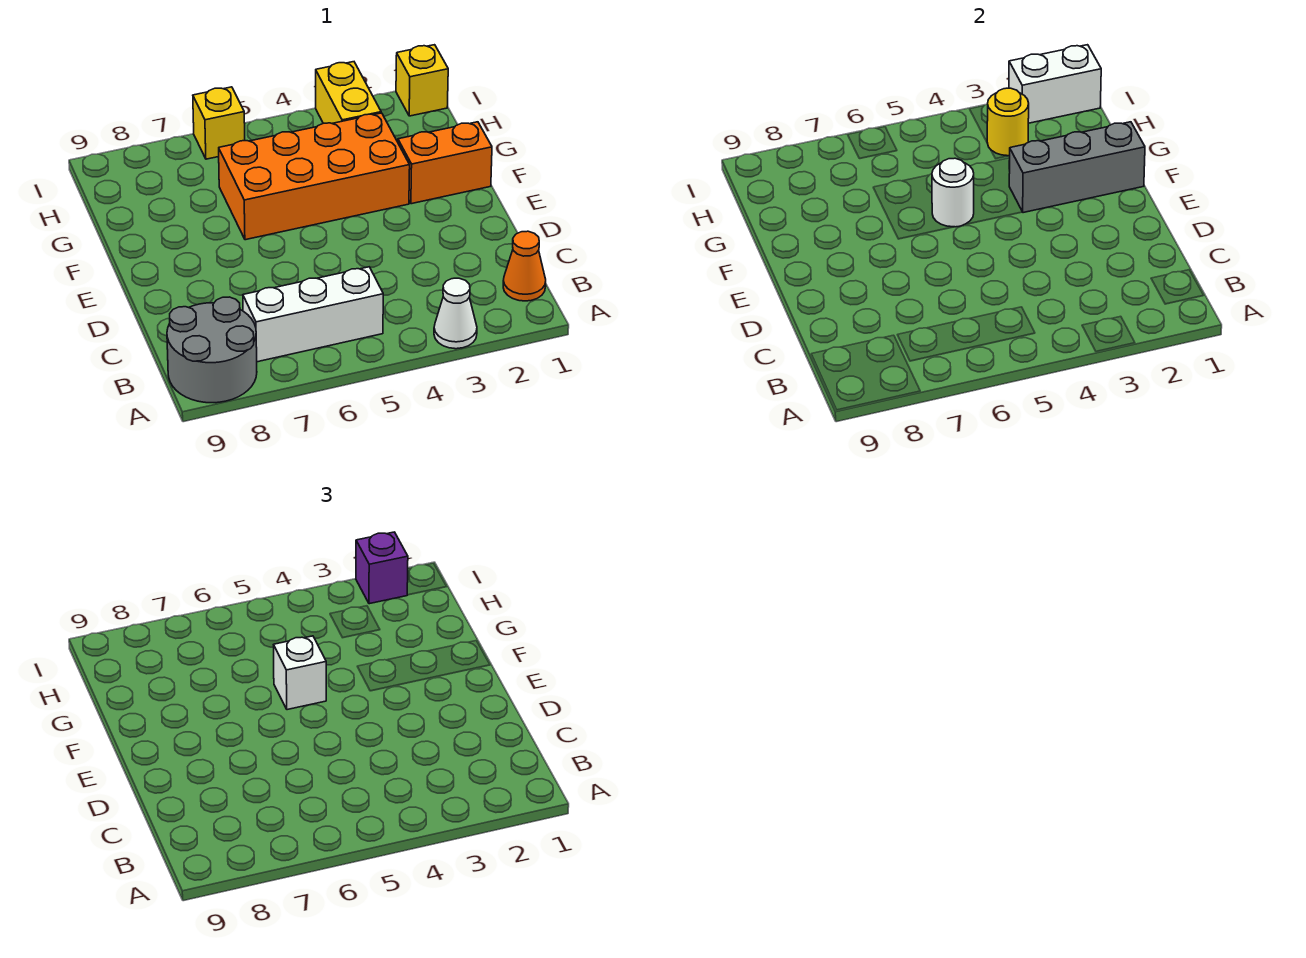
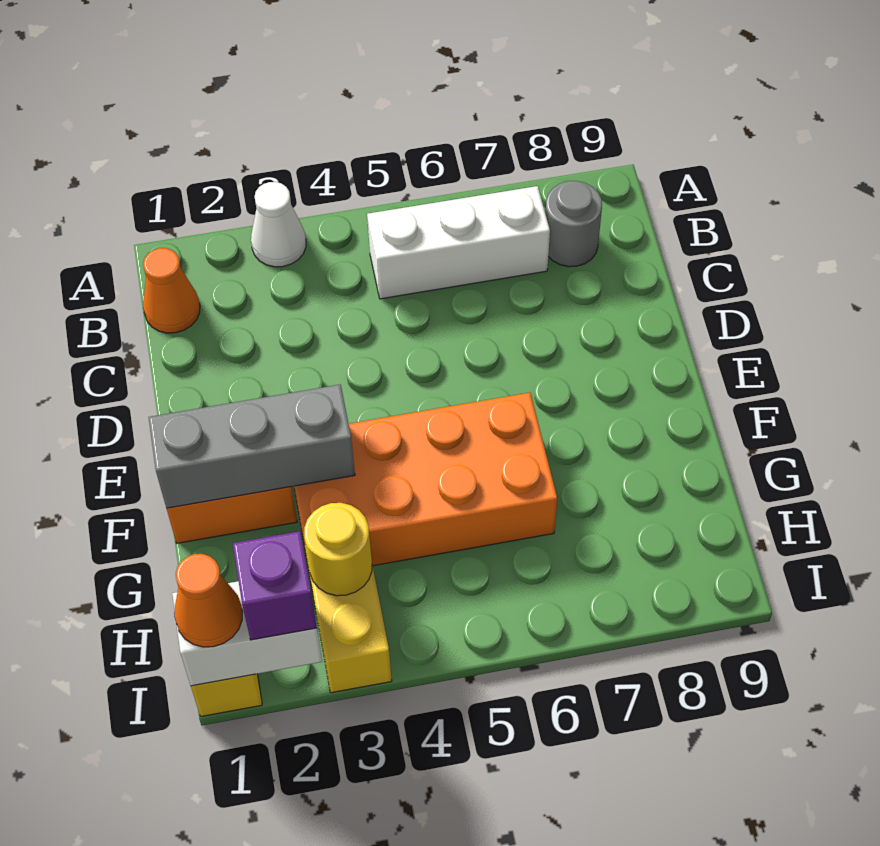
grey 2x2 round brick [167,297,257,403] -> grey 1x1 round brick [545,181,602,267]
white 1x1 round brick [932,158,974,227] -> none
white 1x1 brick [274,636,326,710] -> none
none -> orange 1x1 cone [174,554,242,647]
yellow 1x1 brick [193,87,245,159] -> none

